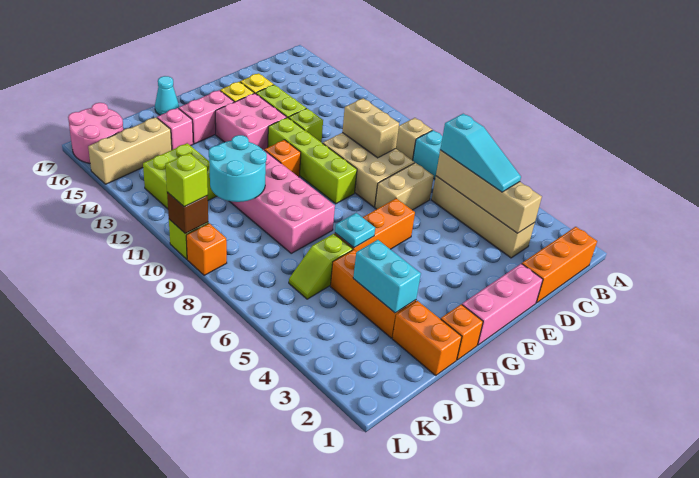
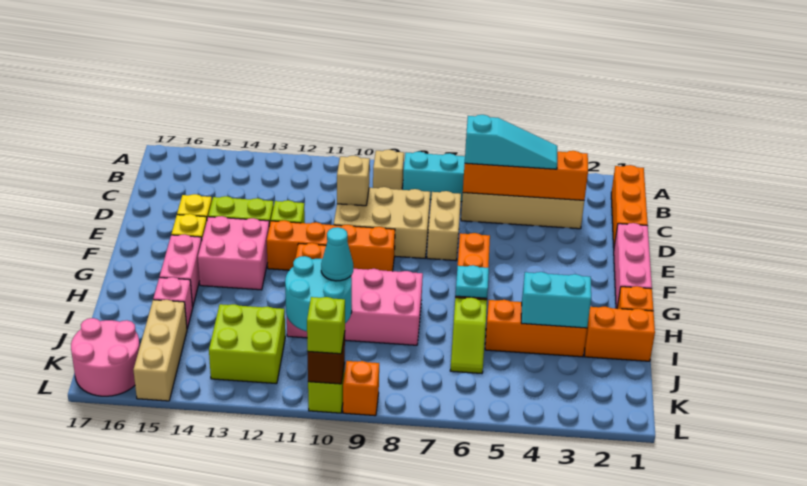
tan 1x4 brick [436,150,542,233] -> orange 1x4 brick [463,151,588,200]
tan 1x2 brick [342,98,399,158] -> tan 1x1 brick [337,156,370,206]
lime 1x4 brick [268,117,357,204] -> orange 1x4 brick [267,220,395,271]
cyan 1x1 cone [155,76,179,115] -> cyan 1x1 cone moved to [321,227,353,281]

